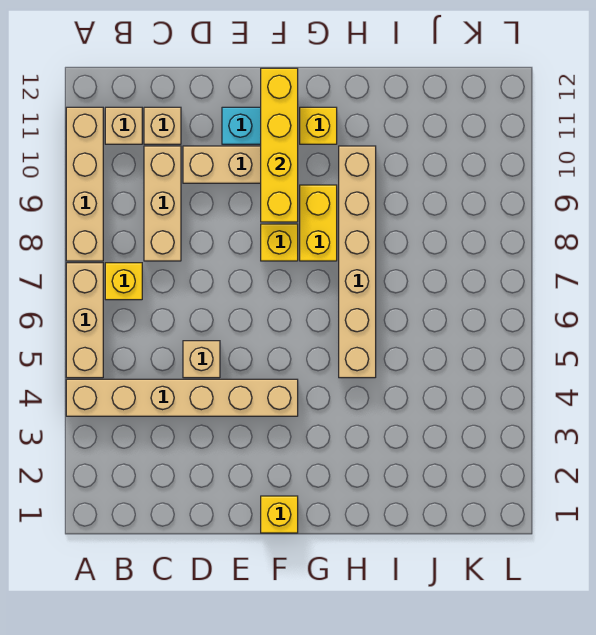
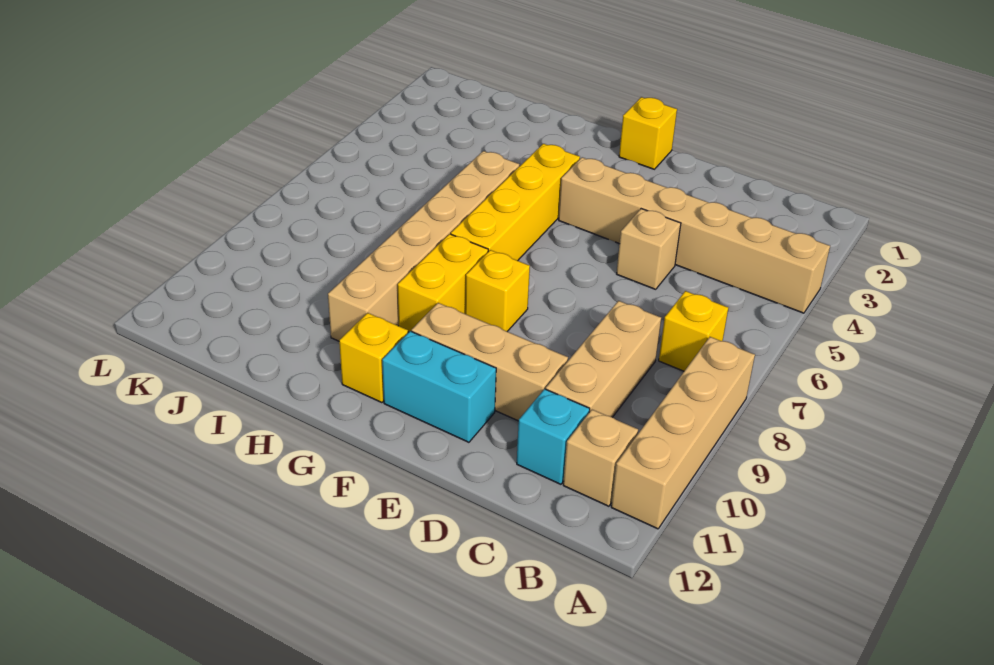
tan 1x3 brick [66,263,103,378] -> none
tan 1x1 brick [144,107,181,144] -> cyan 1x1 brick [517,389,590,484]
yellow 1x4 brick [261,68,298,222] -> yellow 1x4 brick moved to [451,144,580,261]

